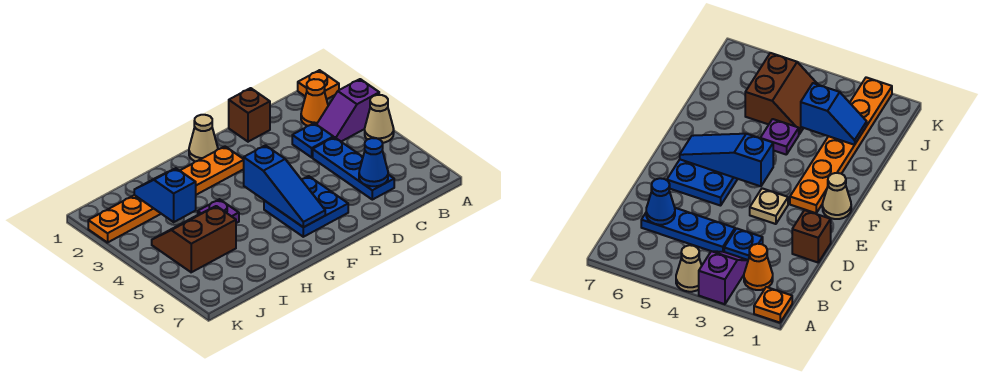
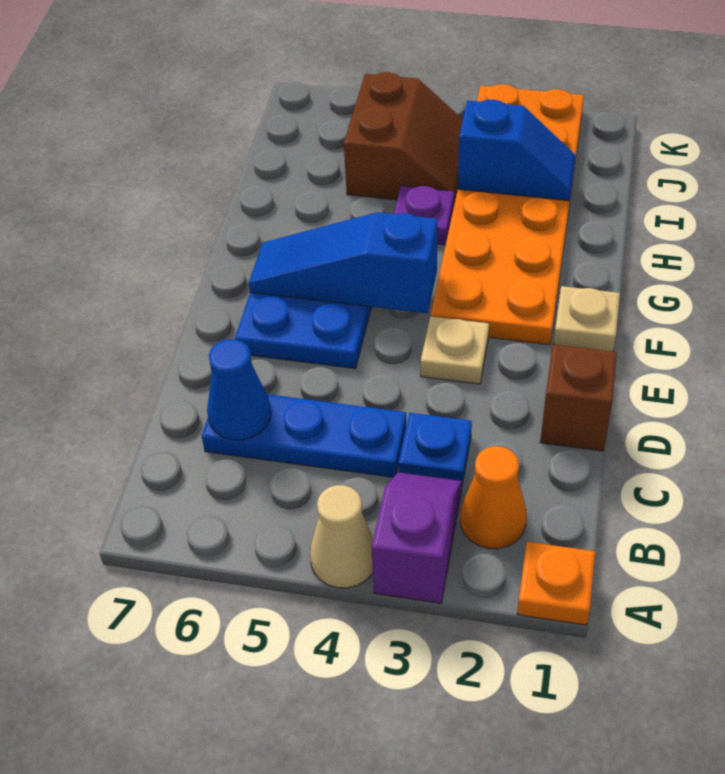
tan 1x1 cone [189,115,218,162] -> tan 1x1 plate [554,286,620,352]
orange 1x6 plate [88,146,244,243] -> orange 2x6 plate [431,84,584,345]

